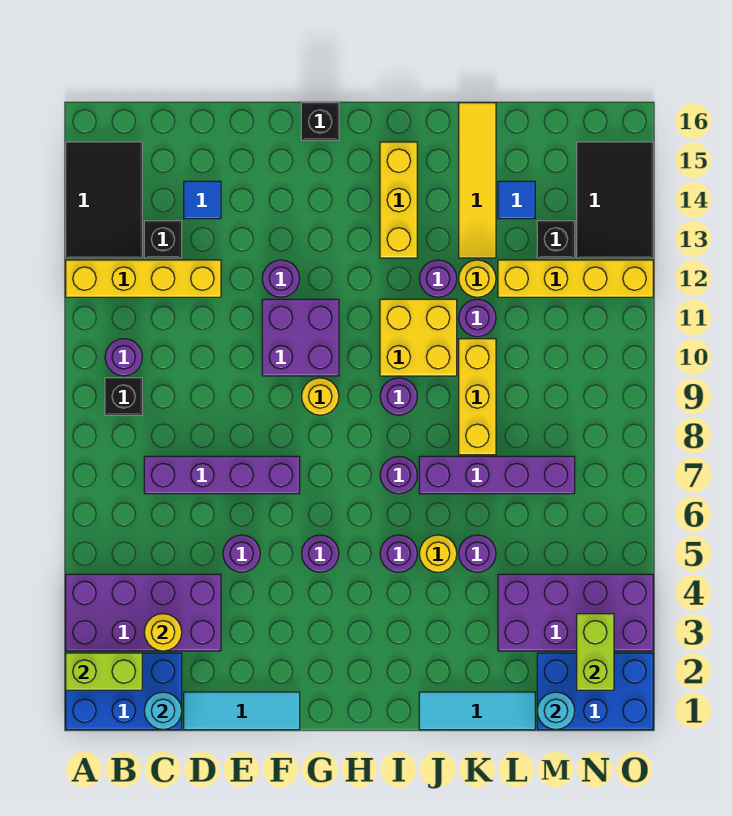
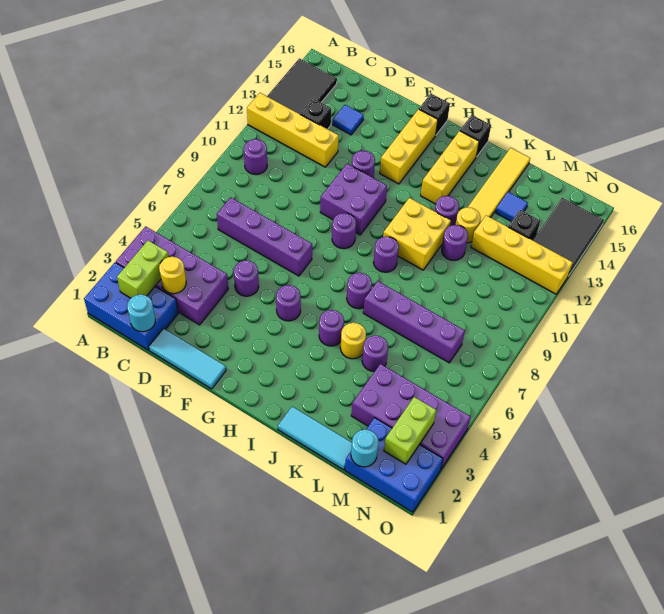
lime 1x2 brick [66,653,142,690] -> lime 1x2 brick turned to [117,241,169,298]
black 1x1 brick [105,378,142,415] -> black 1x1 brick moved to [460,115,491,157]
yellow 1x1 round brick [302,378,339,415] -> purple 1x1 round brick [332,213,356,249]
yellow 1x3 brick [459,339,496,455] -> yellow 1x3 brick moved to [380,109,438,184]

